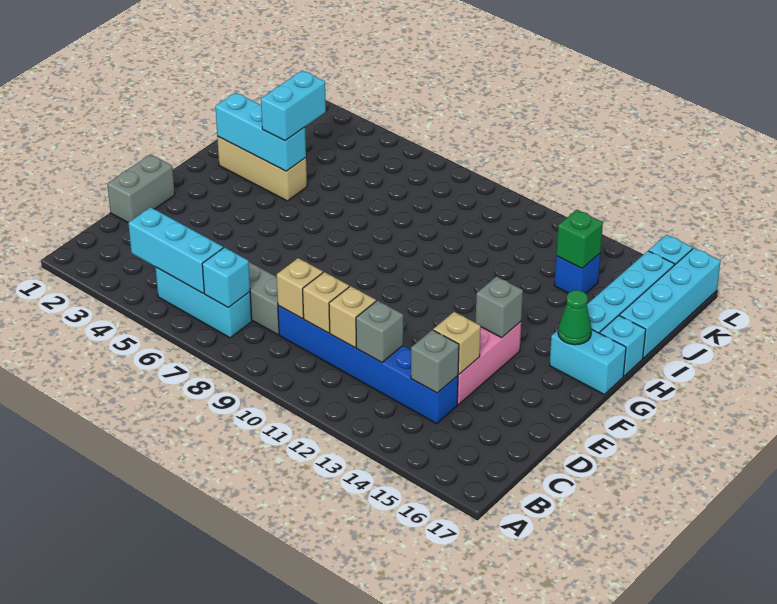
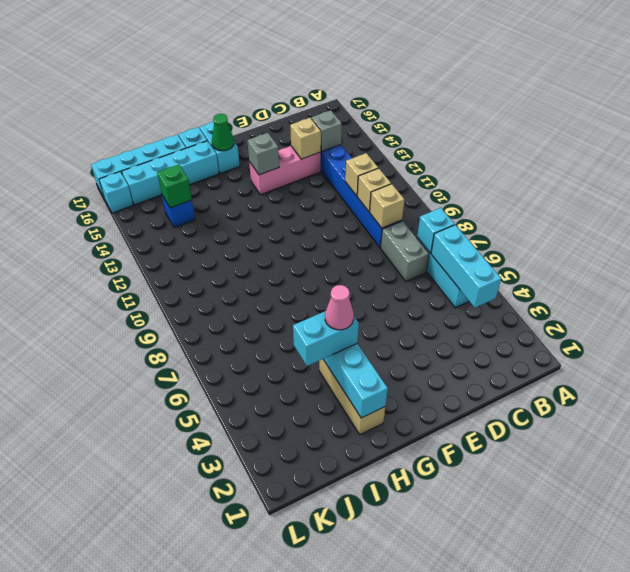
grey 1x1 brick [356,301,403,362] -> none
grey 1x2 brick [107,154,175,223] -> none
none -> pink 1x1 cone [325,285,354,330]

